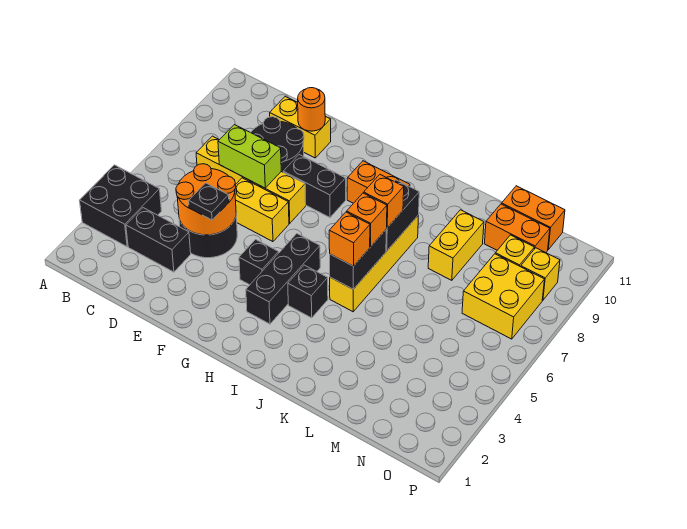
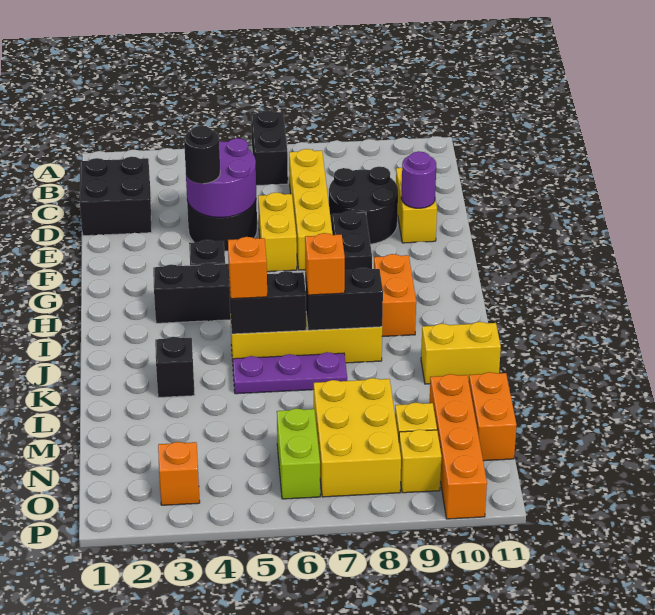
black 2x2 brick [79,165,161,247] -> black 2x2 brick moved to [80,157,152,236]
black 1x2 brick [126,208,191,272] -> black 1x2 brick moved to [251,110,288,186]
orange 2x2 round brick [176,164,236,235] -> purple 2x2 round brick [186,138,256,217]
lime 1x2 brick [218,124,281,188] -> lime 1x2 brick moved to [277,409,320,499]
black 1x1 plate [189,183,229,220] -> black 1x1 round brick [184,126,220,184]
orange 1x1 round brick [298,88,325,131] -> purple 1x1 round brick [401,151,436,208]
black 1x1 brick [288,265,328,318] -> black 1x1 brick moved to [155,337,195,398]
orange 1x1 brick [347,193,387,247] -> orange 1x1 brick moved to [158,442,200,505]
none -> purple 1x3 plate [233,352,347,394]
yellow 1x2 brick [428,210,484,280] -> yellow 1x2 brick moved to [421,322,501,384]
orange 1x2 brick [484,204,550,253] -> orange 1x4 brick [430,374,487,519]
yellow 2x2 brick [462,254,544,339] -> yellow 2x3 brick [314,378,401,497]

